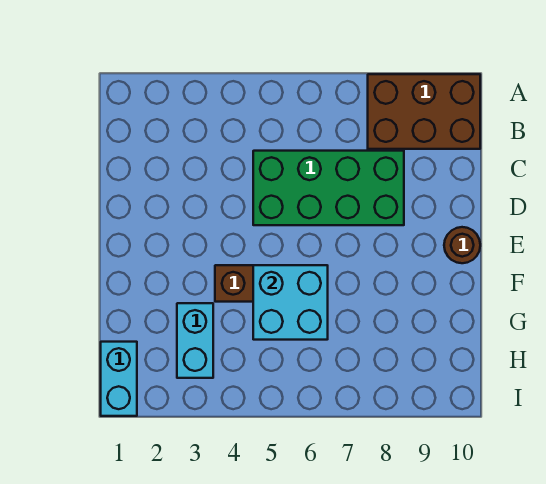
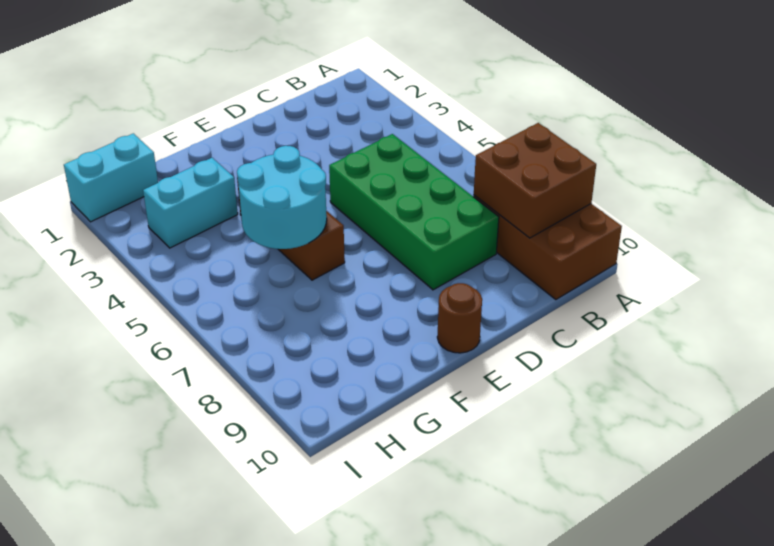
none -> brown 2x2 brick [474,123,596,238]
cyan 2x2 brick [253,265,328,340] -> cyan 2x2 round brick [237,146,327,249]

